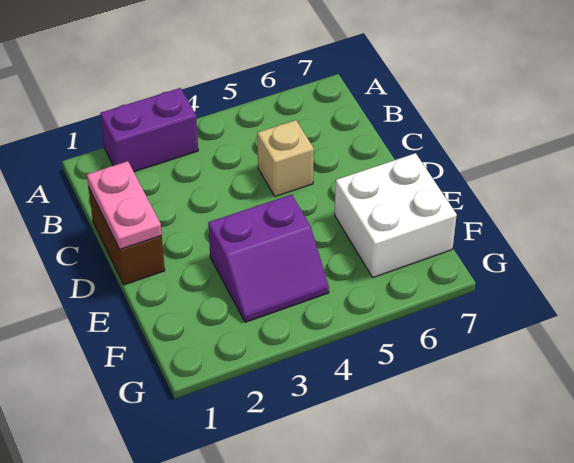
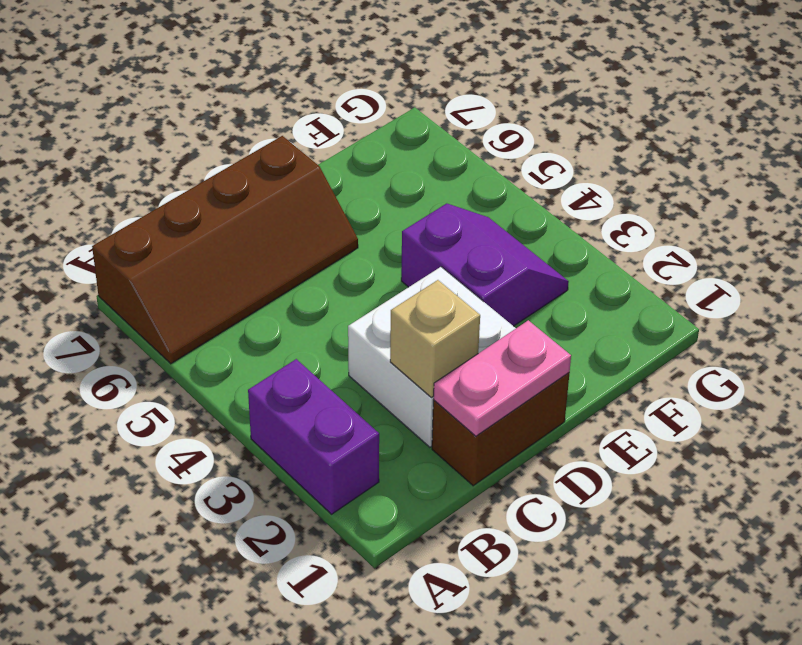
none -> brown 2x4 slope [92,136,358,364]
tan 1x1 brick [257,120,314,196] -> tan 1x1 brick moved to [390,280,480,398]
white 2x2 brick [335,153,457,277] -> white 2x2 brick moved to [348,267,516,447]

